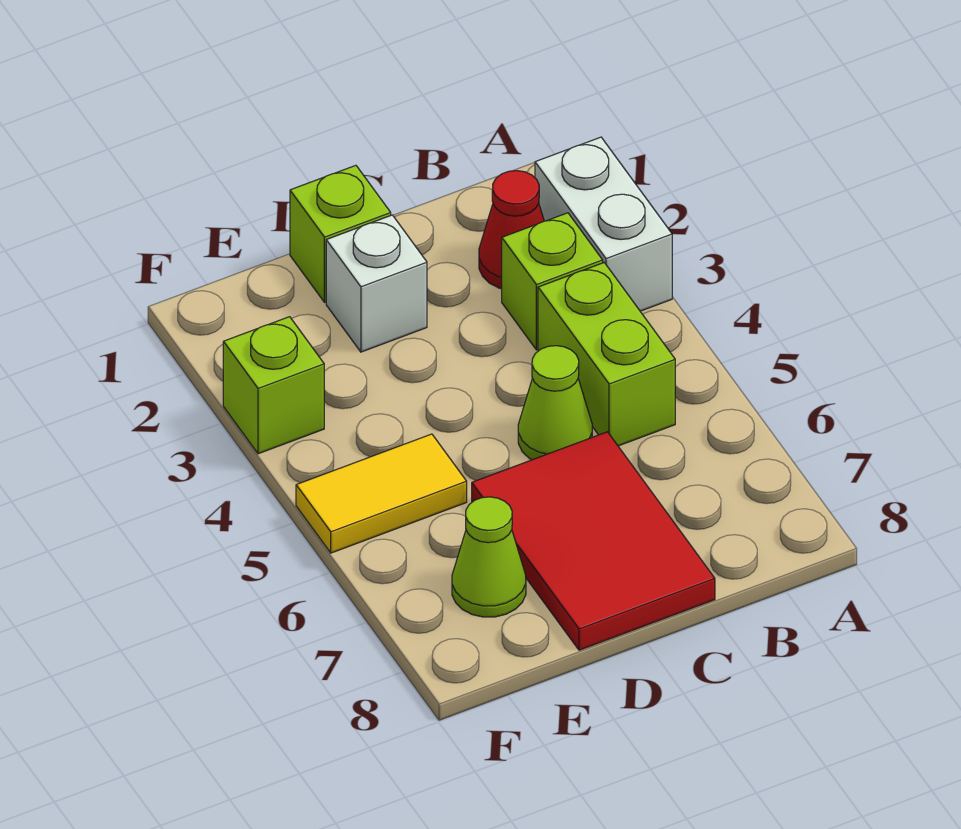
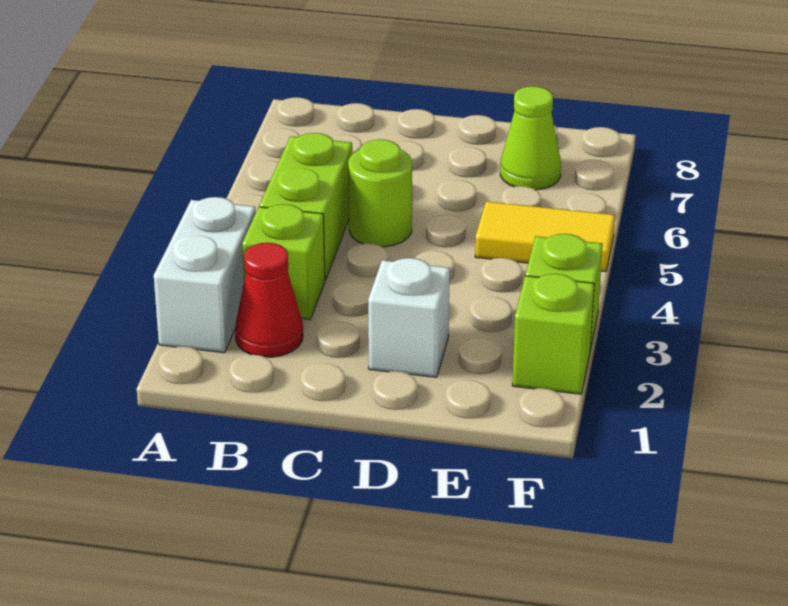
lime 1x1 cone [518,346,592,460] -> lime 1x1 round brick [348,139,412,247]
red 2x3 tile [472,432,715,650] -> none
lime 1x1 brick [290,165,391,302] -> lime 1x1 brick moved to [512,274,594,394]

